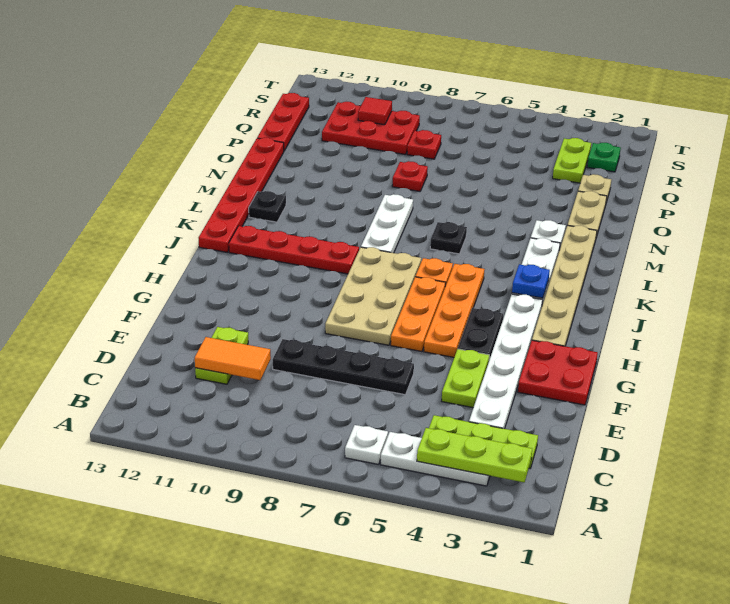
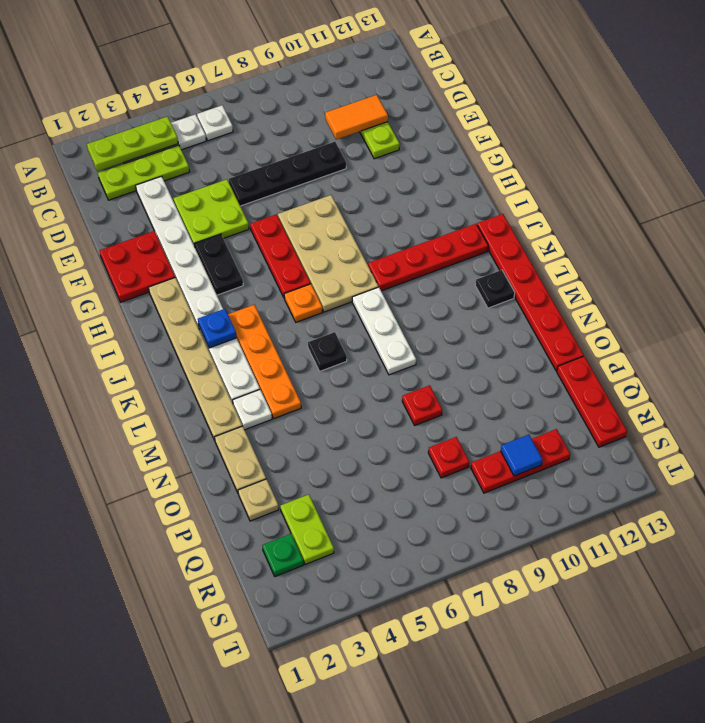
lime 1x2 plate [442,349,489,408] -> lime 2x2 plate [173,179,249,247]
orange 1x4 plate [424,264,485,357] -> orange 1x4 plate moved to [228,305,301,418]
orange 1x3 plate [391,277,445,352] -> red 1x3 plate [250,214,311,299]
red 2x3 plate [322,102,420,155] -> red 1x3 plate [471,429,570,493]
red 1x1 tile [358,97,392,125] -> blue 1x1 tile [501,435,543,476]

